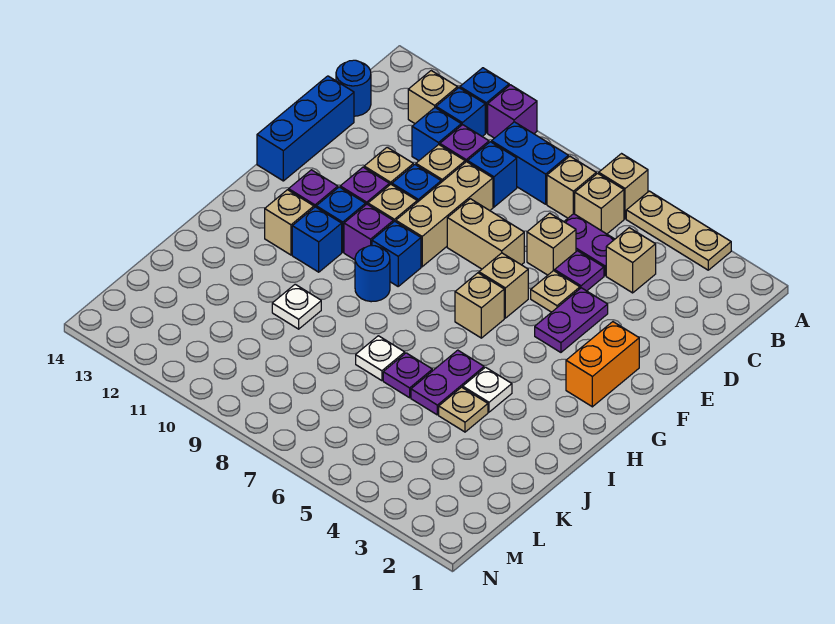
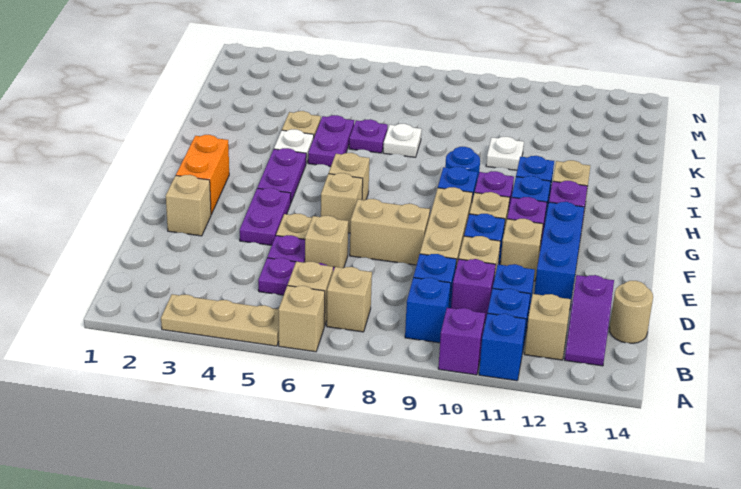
blue 1x2 brick [492,122,568,204] -> blue 1x1 brick [405,278,451,343]
none -> purple 1x2 slope [565,275,614,366]
tan 1x1 brick [606,228,656,293] -> tan 1x1 brick moved to [166,175,211,236]
blue 1x1 round brick [336,60,371,116] -> tan 1x1 round brick [609,281,653,343]
blue 1x3 brick [257,76,354,181] -> blue 1x3 brick moved to [534,202,584,310]
none -> purple 1x2 plate [257,148,306,202]

